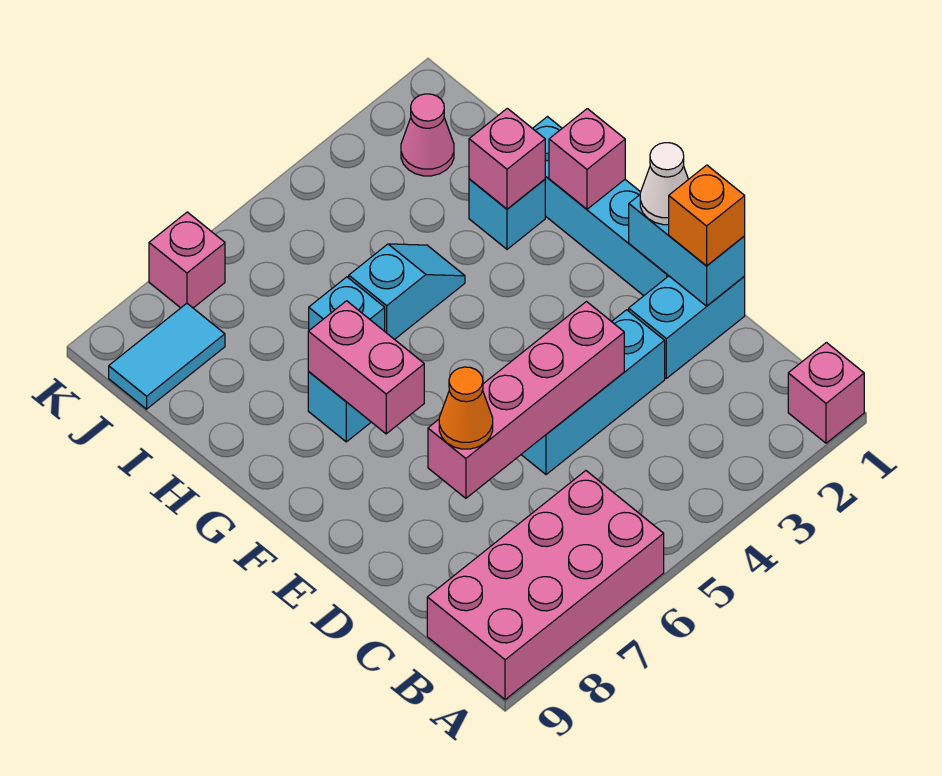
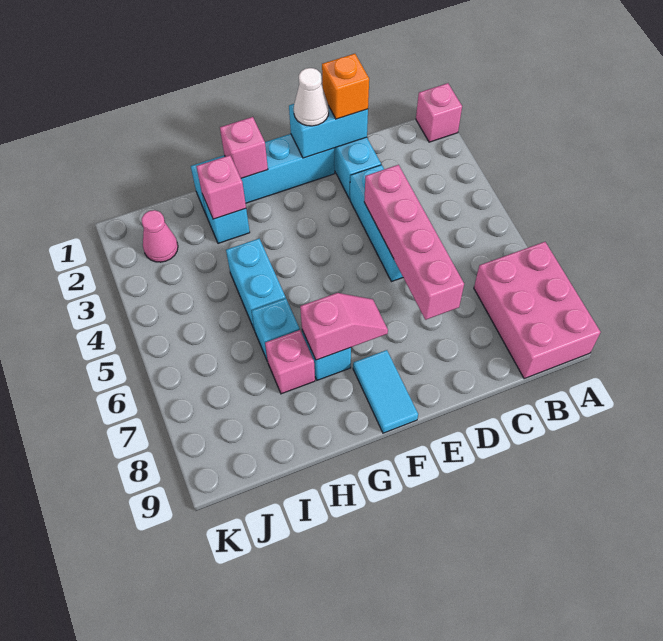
pink 2x4 brick [427,471,664,700] -> pink 2x3 brick [474,242,600,378]
orange 1x1 cone [439,367,493,449] -> none
pink 1x2 brick [308,301,424,434] -> pink 1x2 slope [300,293,388,360]
cyan 1x2 slope [349,244,465,339] -> cyan 1x2 brick [226,239,286,330]
cyan 1x2 tile [109,303,225,409] -> cyan 1x2 tile moved to [353,350,418,433]
pink 1x1 brick [149,212,225,308] -> pink 1x1 brick moved to [265,330,315,394]

